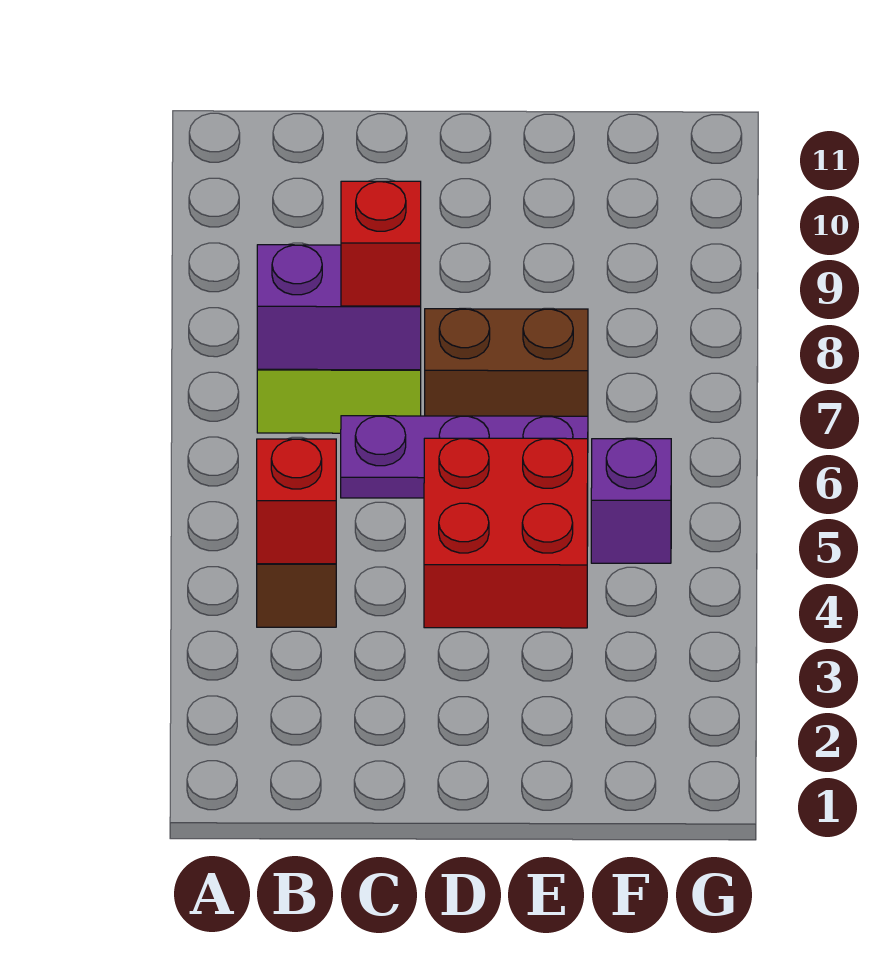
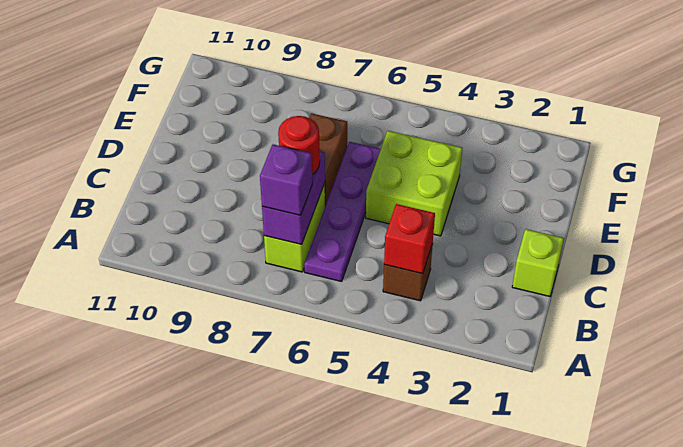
none -> lime 1x1 brick [512,229,564,296]
purple 1x3 plate [341,416,588,498] -> purple 1x4 plate [304,142,381,282]
red 1x1 brick [341,181,421,306] -> red 1x1 round brick [278,116,320,175]
red 2x2 brick [424,438,588,628] -> lime 2x2 brick [366,131,462,236]
purple 1x1 brick [591,439,671,563] -> purple 1x1 brick moved to [260,144,312,215]

